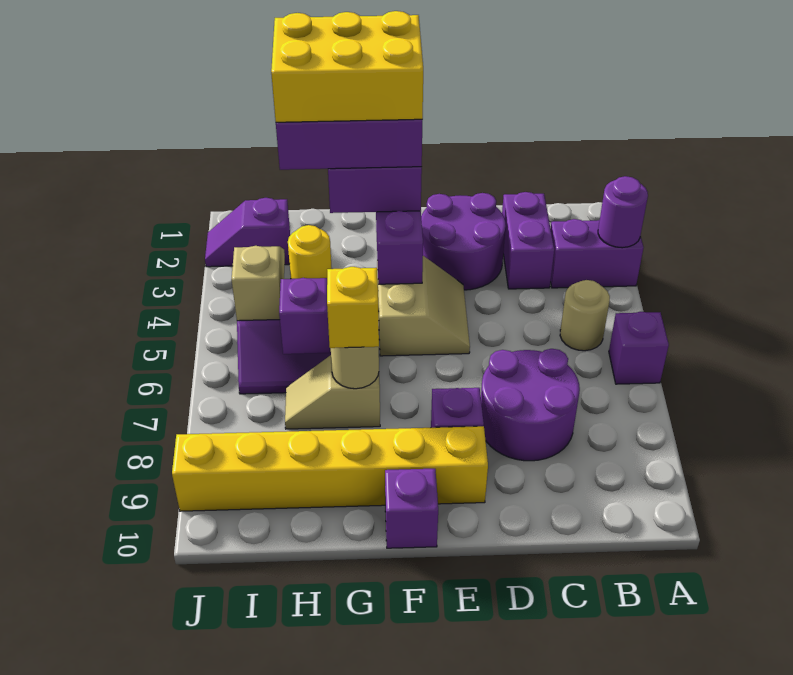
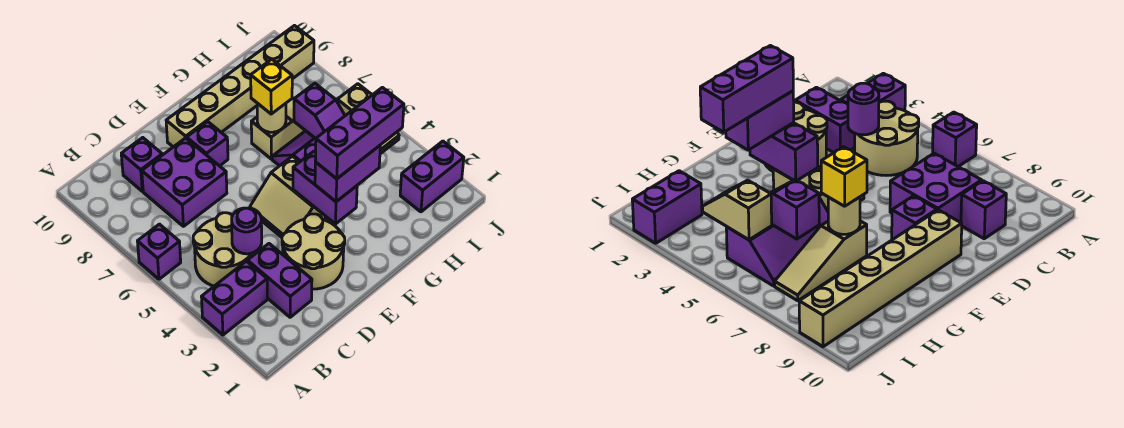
purple 1x1 round brick [598,176,648,248] -> purple 1x1 round brick moved to [232,208,262,254]
tan 1x1 round brick [560,280,610,351] -> tan 2x2 round brick [193,213,255,286]
purple 2x2 round brick [481,349,580,461] -> purple 2x2 brick [142,138,227,226]
purple 2x2 round brick [421,193,506,290] -> tan 2x2 round brick [282,214,345,289]
yellow 1x6 brick [172,426,488,511] -> tan 1x6 brick [166,26,314,147]
yellow 2x3 brick [271,11,423,122] -> none
purple 1x1 brick [385,469,438,548] -> purple 1x1 brick moved to [121,138,162,191]
tan 1x2 slope [285,355,380,429] -> tan 1x3 slope [251,98,305,159]
yellow 1x1 round brick [288,225,332,279] -> none
purple 1x2 slope [205,198,290,267] -> purple 1x2 brick [400,141,464,212]

